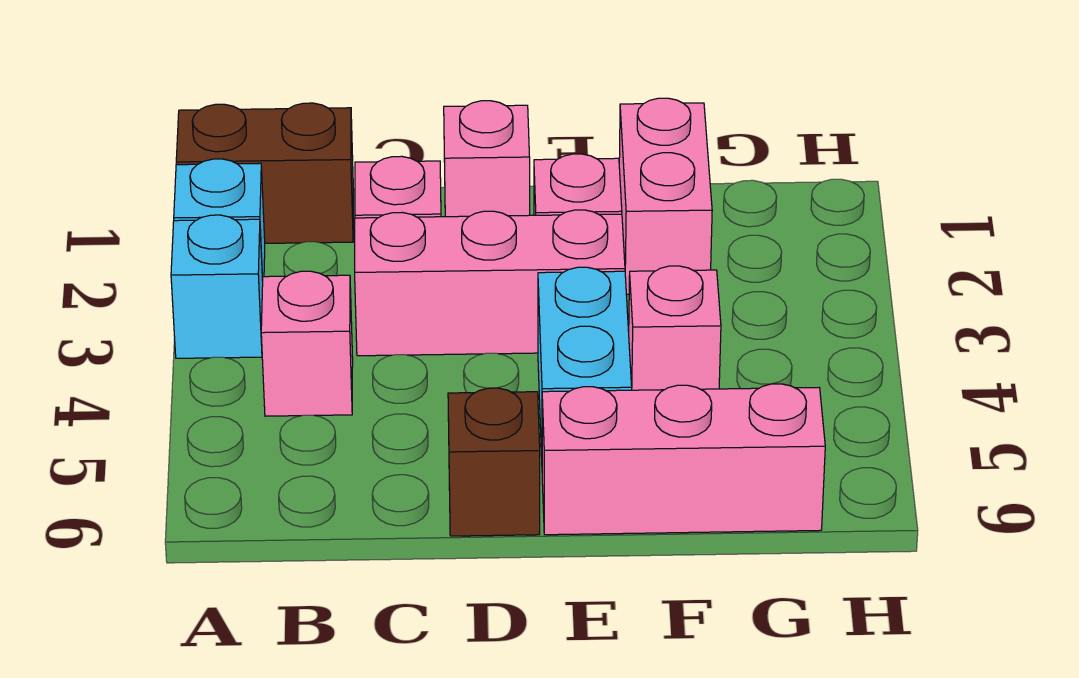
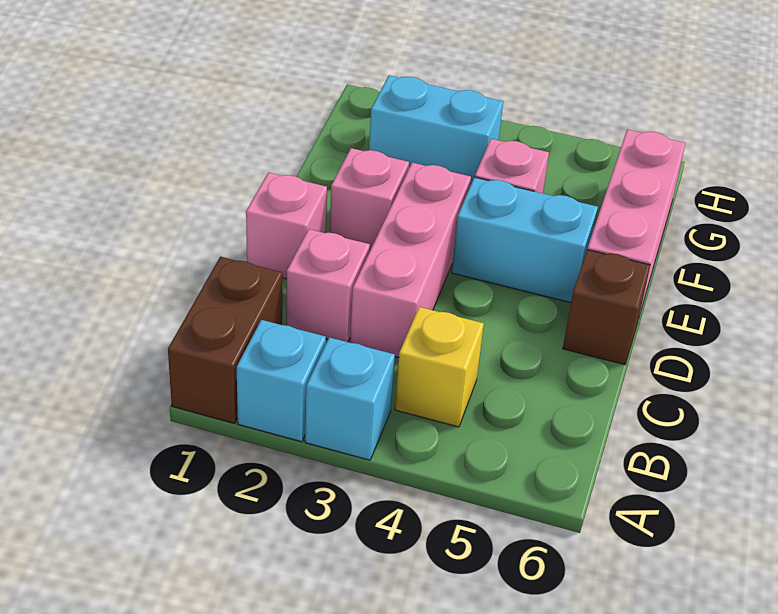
pink 1x1 brick [261,271,353,416] -> yellow 1x1 brick [395,307,484,427]
pink 1x2 brick [619,98,712,294] -> none
none -> cyan 1x2 brick [369,75,503,185]

